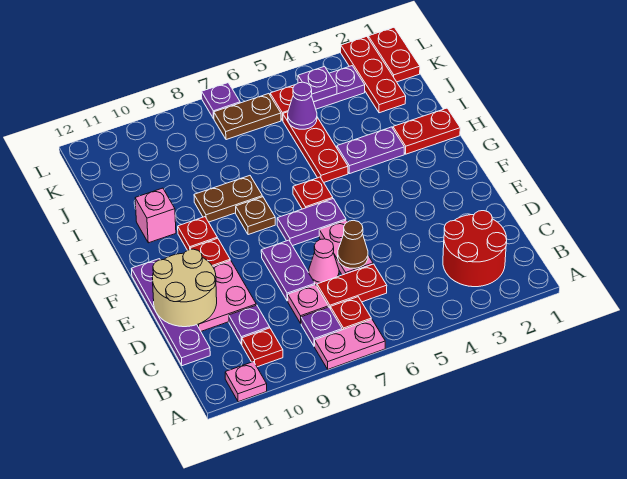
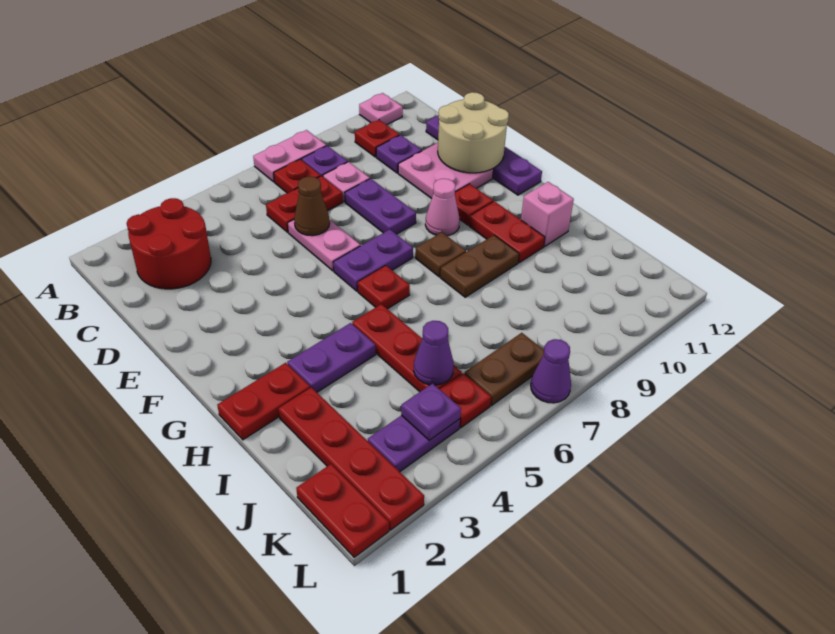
pink 1x1 cone [309,239,339,286] -> pink 1x1 cone moved to [425,179,460,236]
red 1x1 plate [178,217,217,250] -> red 1x2 plate [469,201,545,263]
red 1x3 plate [341,36,406,113] -> red 1x4 plate [278,387,424,530]
purple 1x1 plate [202,83,240,119] -> purple 1x1 cone [531,339,571,403]

